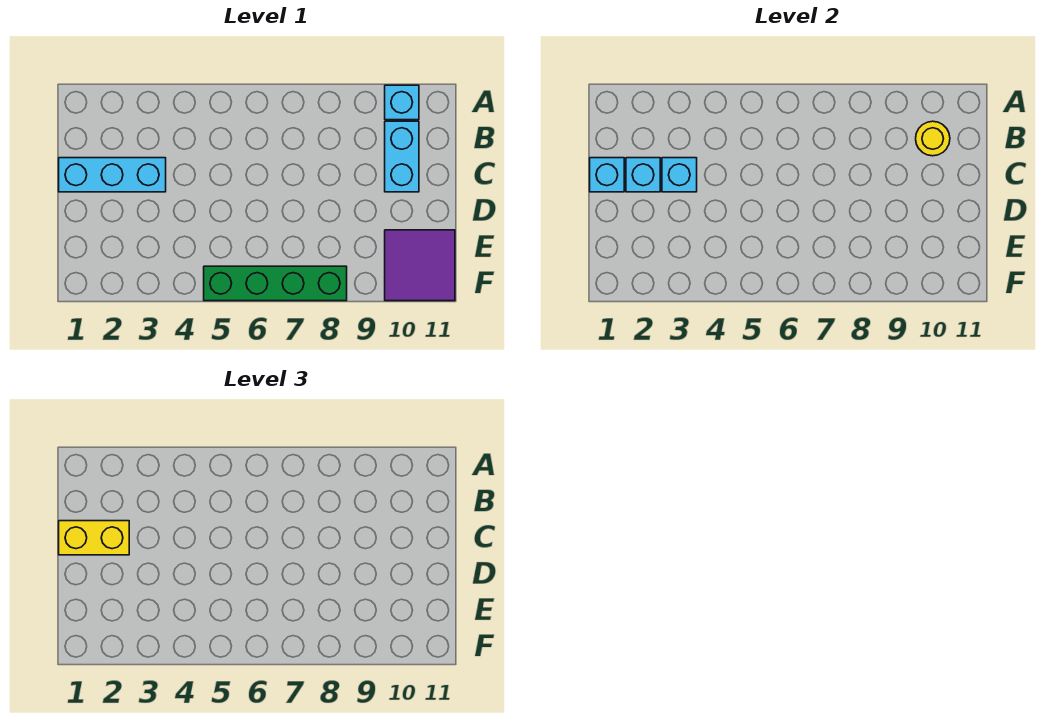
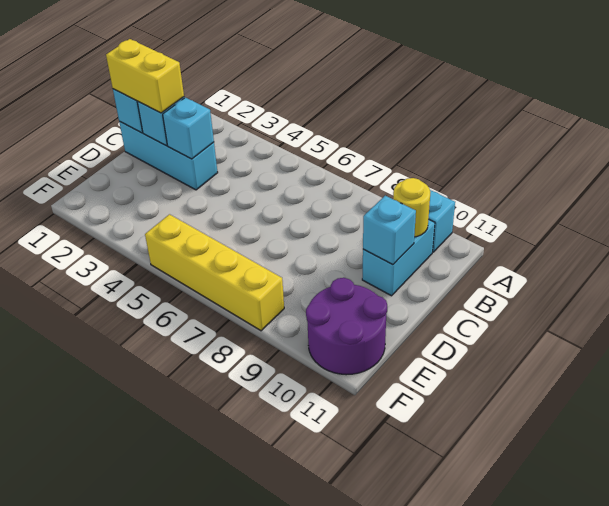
none -> cyan 1x1 brick [363,196,416,265]
purple 2x2 tile [385,230,455,301] -> purple 2x2 round brick [306,278,387,375]
green 1x4 brick [204,266,347,301] -> yellow 1x4 brick [145,214,284,331]

